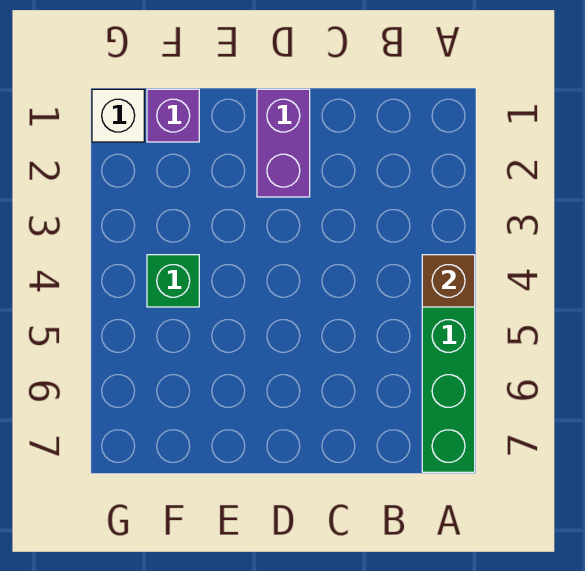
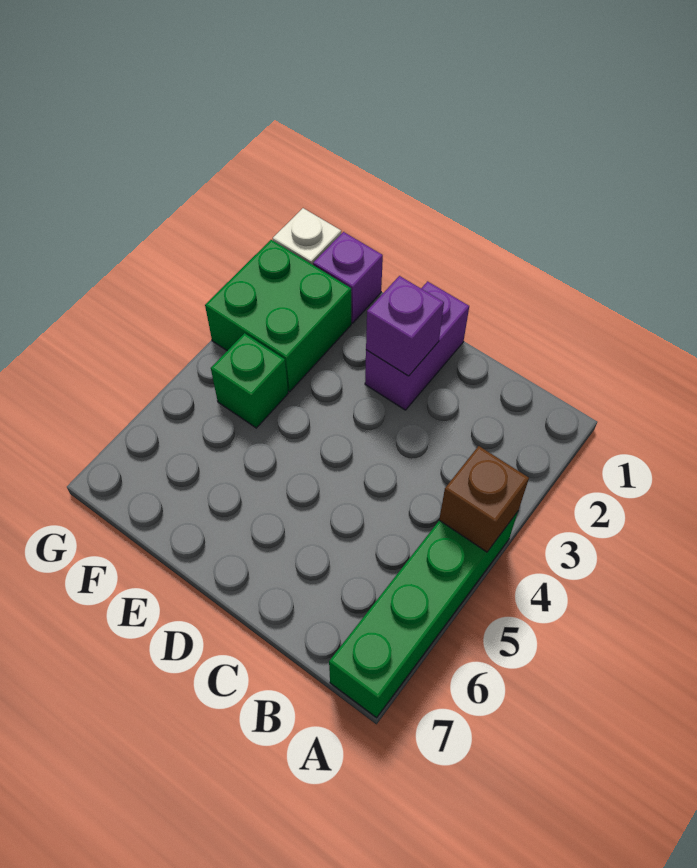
none -> purple 1x1 brick [366,276,444,376]
none -> green 2x2 brick [205,240,351,392]

